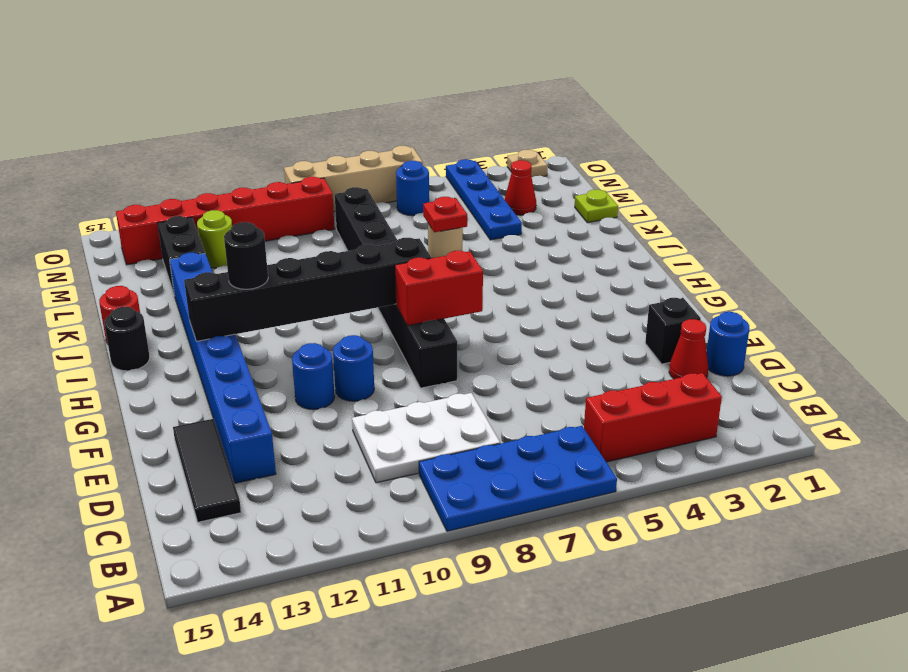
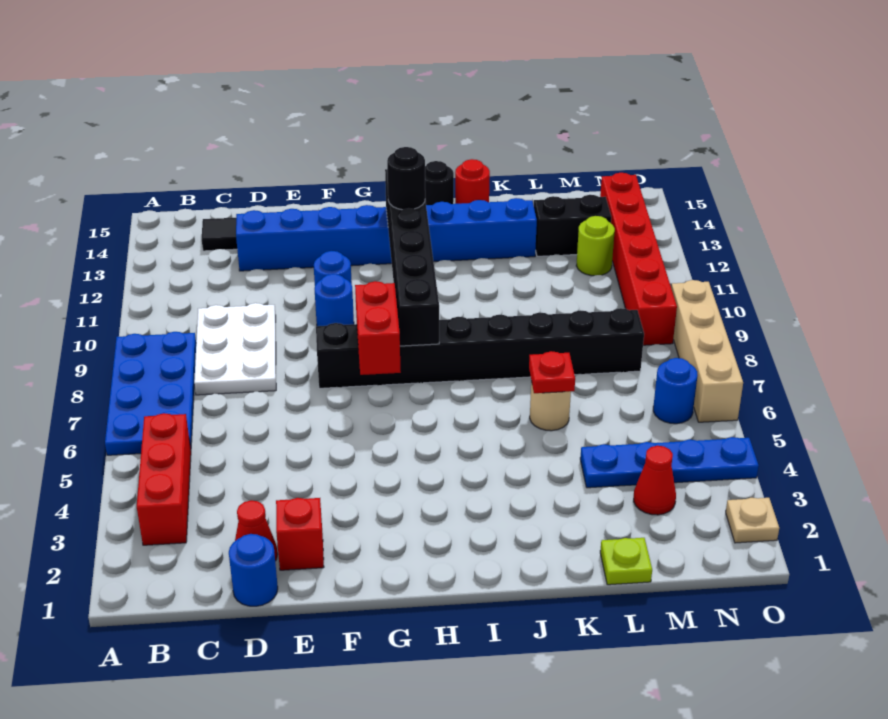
black 1x1 brick [645,298,701,364] -> red 1x1 brick [276,498,324,570]

